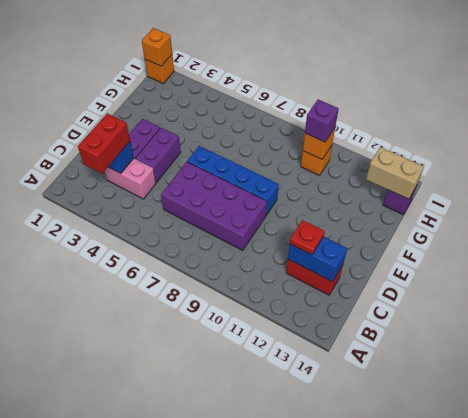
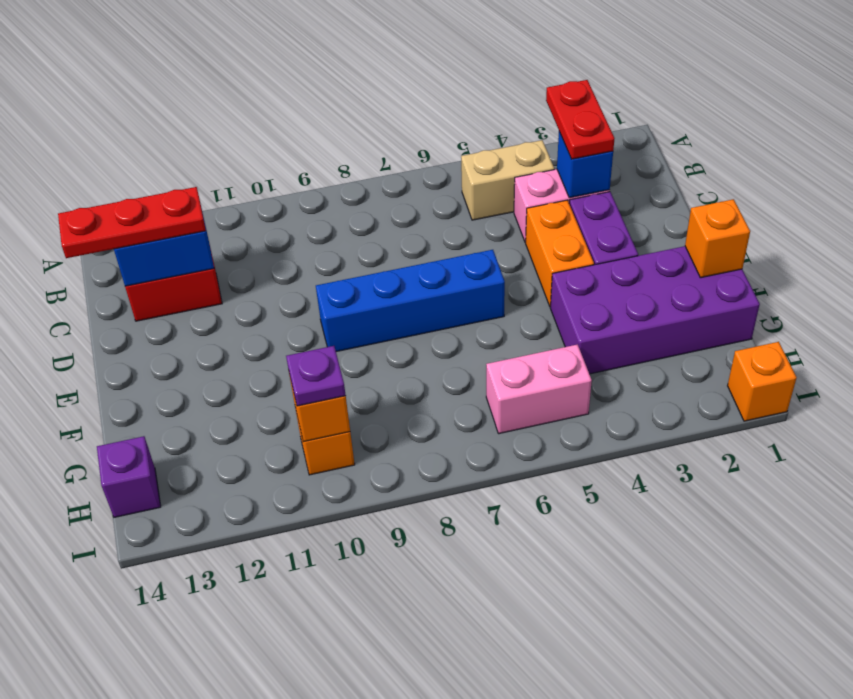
red 1x2 brick [78,113,130,173] -> red 1x2 plate [546,80,615,159]
purple 2x4 brick [161,162,267,250] -> purple 2x4 brick moved to [551,246,760,374]
red 1x1 plate [290,220,325,255] -> red 1x3 plate [58,187,206,258]
purple 1x2 brick [136,128,181,183] -> orange 1x2 brick [526,200,594,307]
none -> pink 1x2 brick [486,344,592,434]
purple 1x1 brick [305,100,339,142] -> purple 1x1 plate [286,346,346,406]
tan 1x2 brick [366,147,424,199] -> tan 1x2 brick moved to [461,140,554,220]
orange 1x1 brick [142,28,172,66] -> orange 1x1 brick moved to [685,199,750,278]

